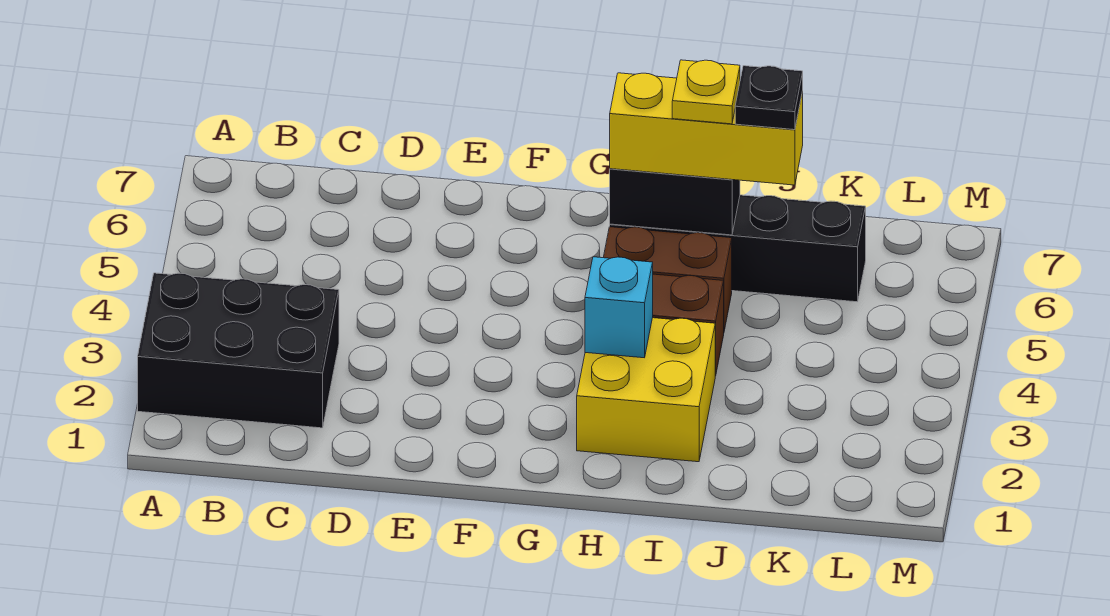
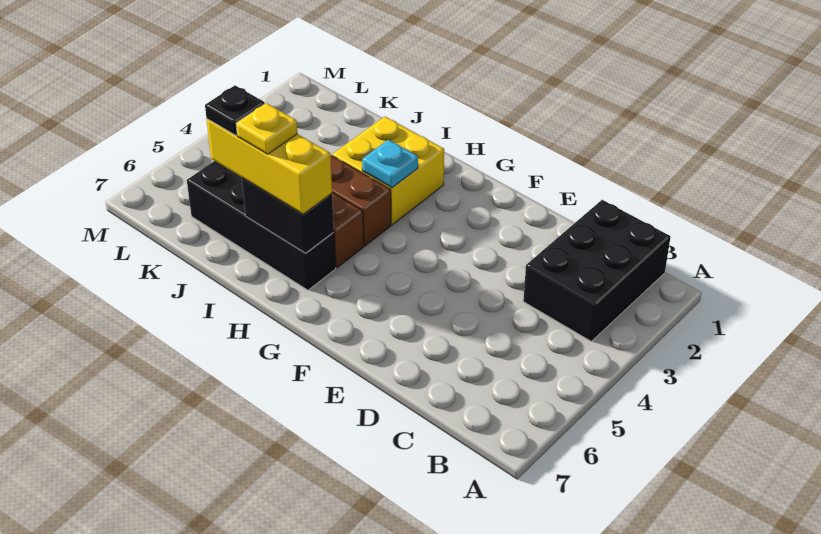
black 2x3 brick [138,273,339,428] -> black 2x3 brick turned to [523,200,671,341]
cyan 1x1 brick [585,257,653,358] -> cyan 1x1 plate [362,140,418,188]

